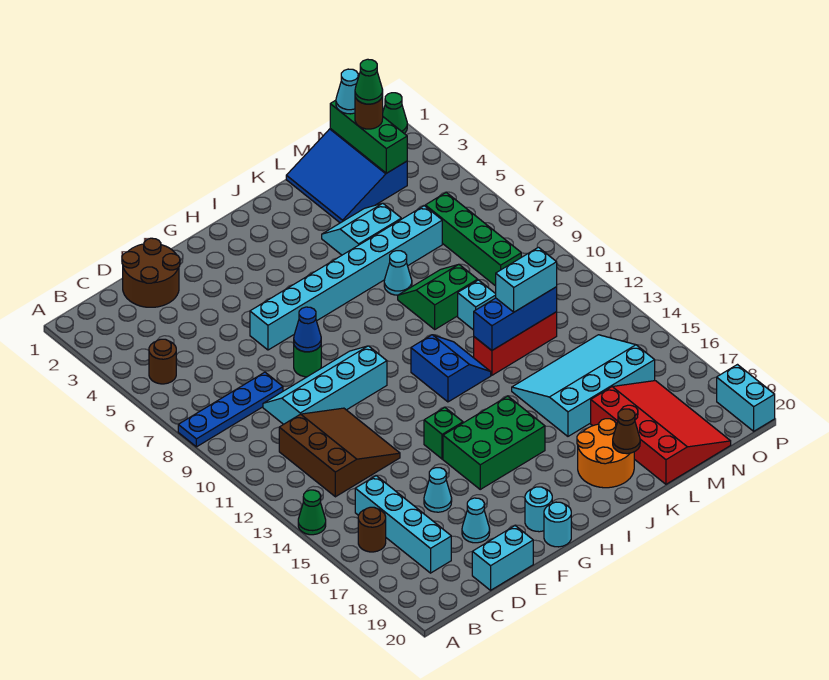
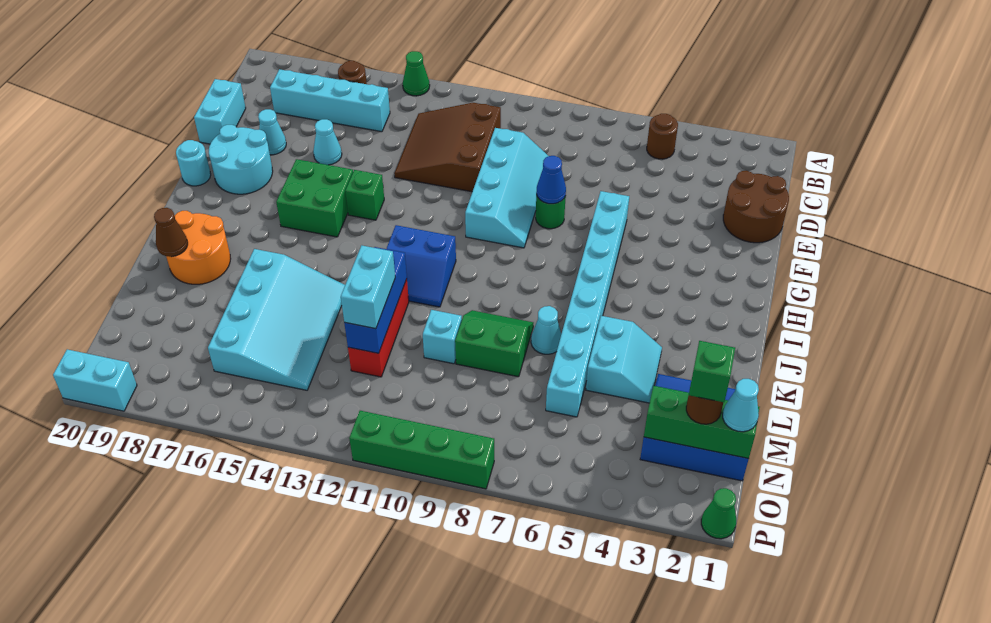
blue 1x4 plate [178,372,283,447] -> none
brown 3x3 slope [279,408,400,497] -> brown 3x3 slope turned to [394,103,501,192]
green 2x3 brick [443,396,545,489] -> green 2x2 brick [276,159,353,237]
cyan 1x1 round brick [525,487,552,532] -> cyan 2x2 round brick [209,125,273,194]
green 2x2 slope [398,264,478,329] -> green 2x2 slope turned to [455,310,533,377]
red 3x4 slope [591,381,731,484] -> none
green 1x1 cone [355,59,383,104] -> green 1x1 brick [689,341,735,402]
green 1x4 brick [425,193,521,286] -> green 1x4 brick moved to [349,410,494,489]

